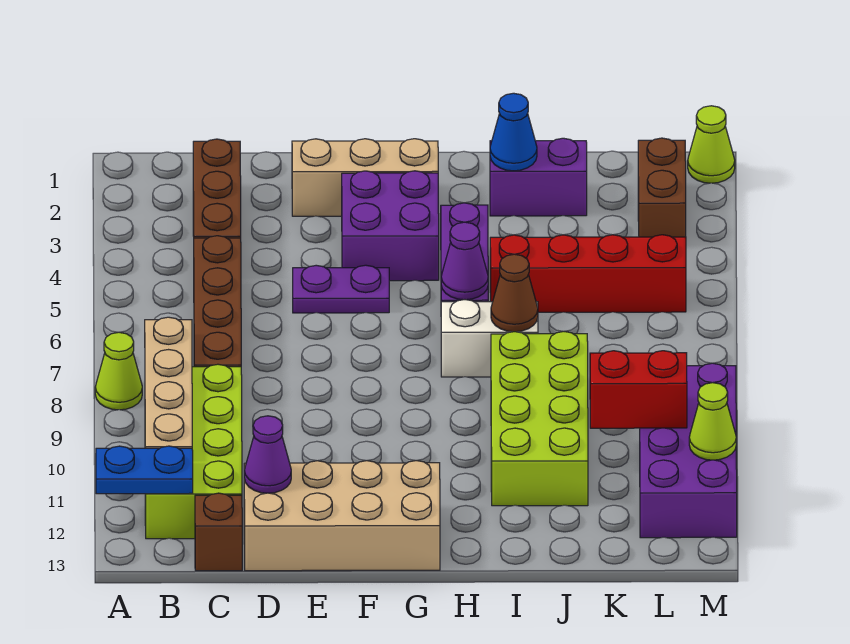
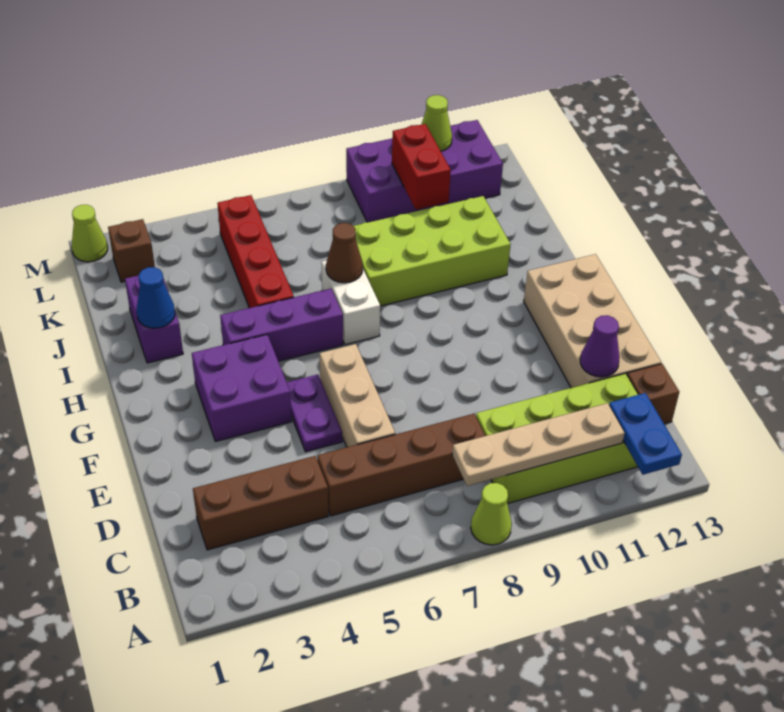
tan 1x3 brick [292,139,438,216] -> tan 1x3 brick moved to [320,344,395,447]
purple 1x1 cone [441,222,488,300] -> none
brown 1x2 brick [638,138,686,237] -> brown 1x1 brick [108,219,155,282]

